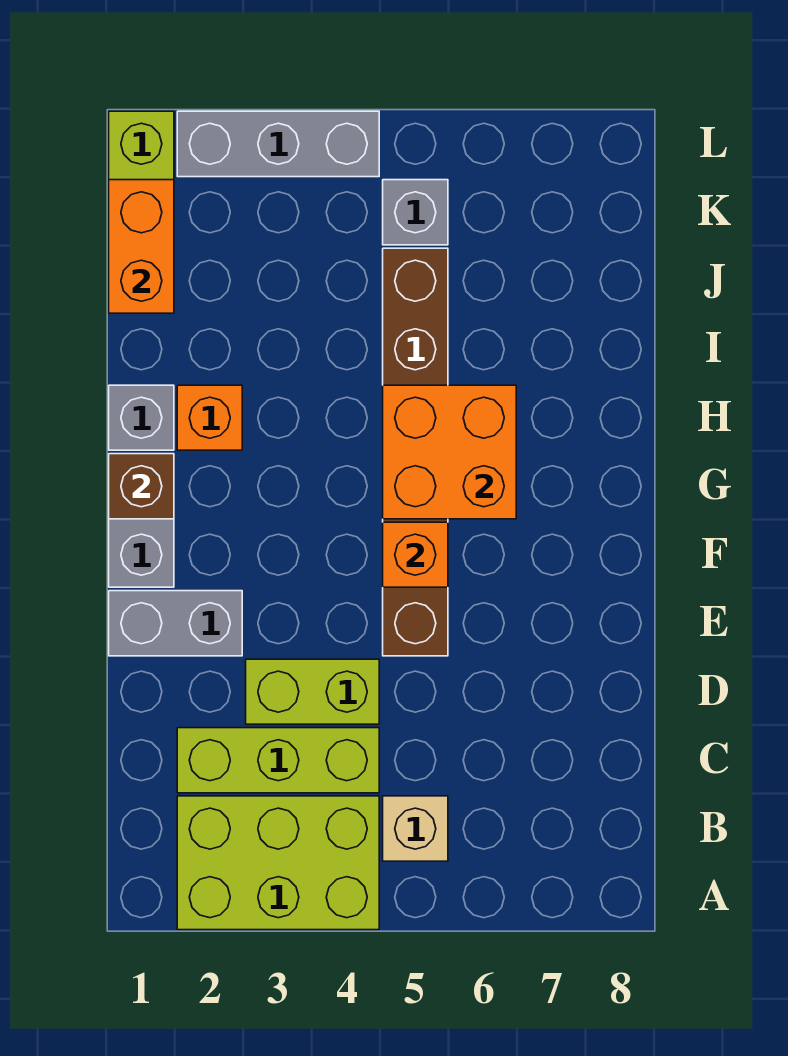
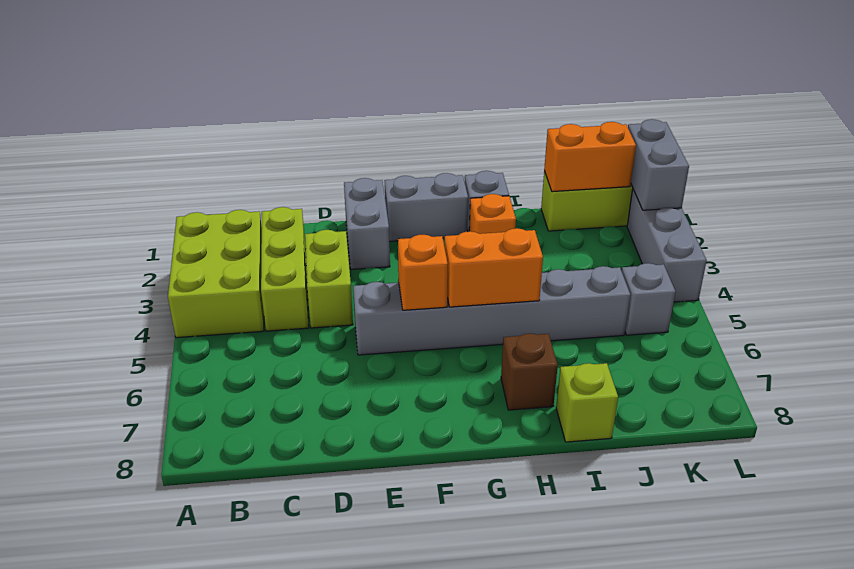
tan 1x1 brick [383,796,448,861] -> none
brown 1x6 brick [383,248,448,656] -> grey 1x6 brick [353,266,630,355]
brown 1x1 brick [109,454,174,519] -> brown 1x1 brick moved to [501,333,558,410]
orange 2x2 brick [383,385,516,519] -> orange 1x2 brick [444,228,543,307]
none -> lime 1x1 brick [556,363,618,442]
none -> grey 1x2 brick [628,119,689,210]

